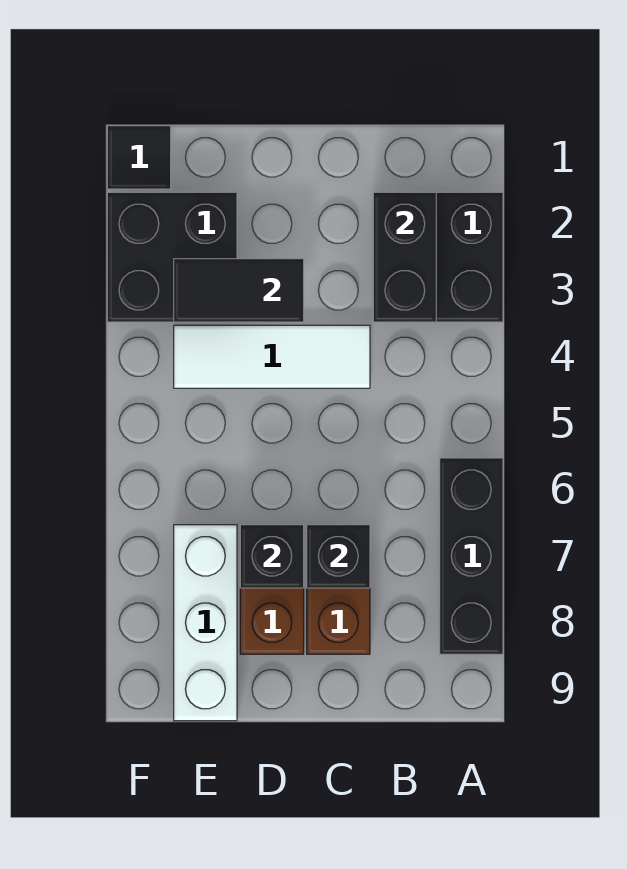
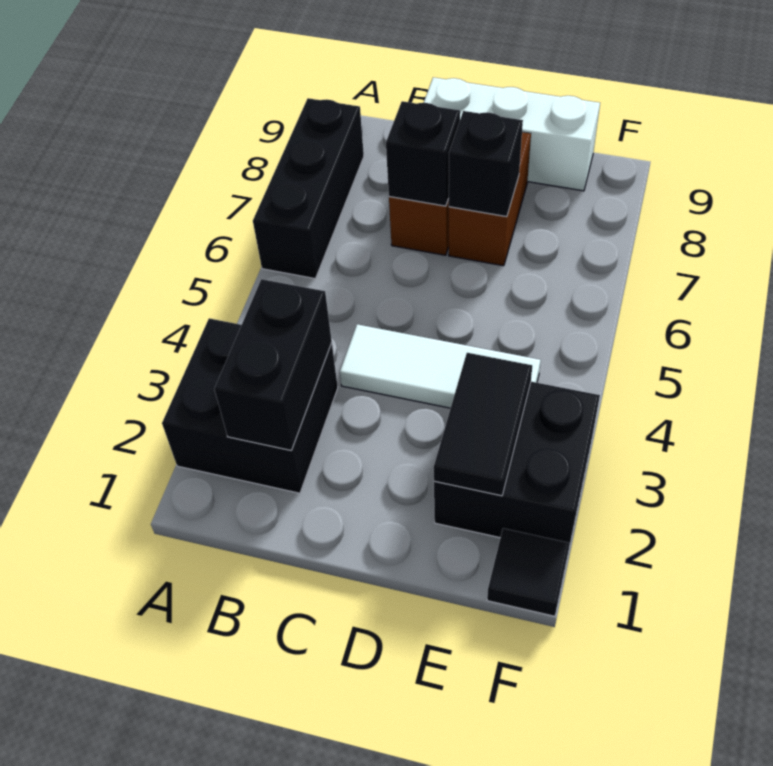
black 1x2 tile [174,259,304,322] -> black 1x2 tile turned to [434,353,532,496]
white 1x3 brick [174,525,237,721] -> white 1x3 brick turned to [424,77,600,191]

